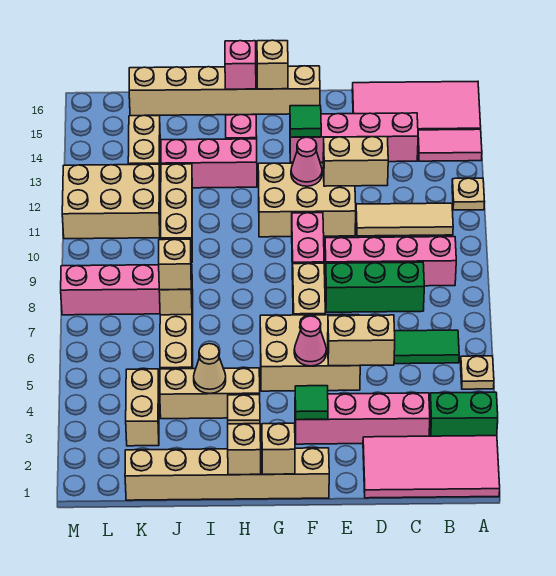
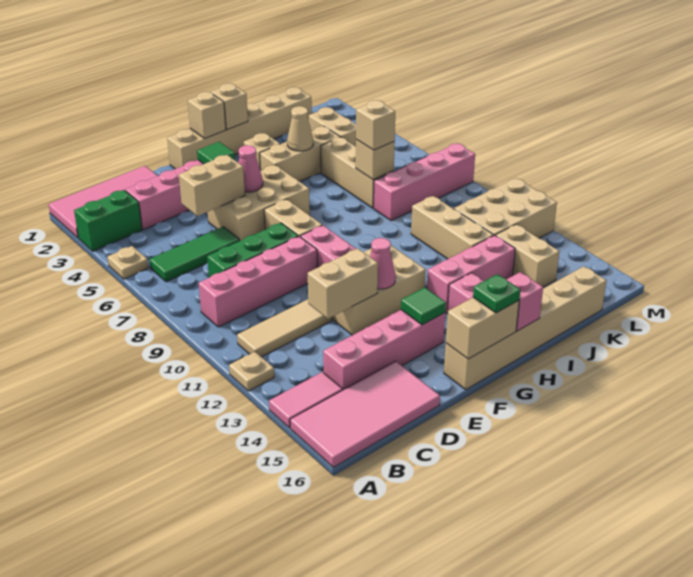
tan 1x1 brick [257,40,288,89] -> tan 1x2 brick [446,298,519,359]
none -> green 1x1 plate [473,274,520,313]

